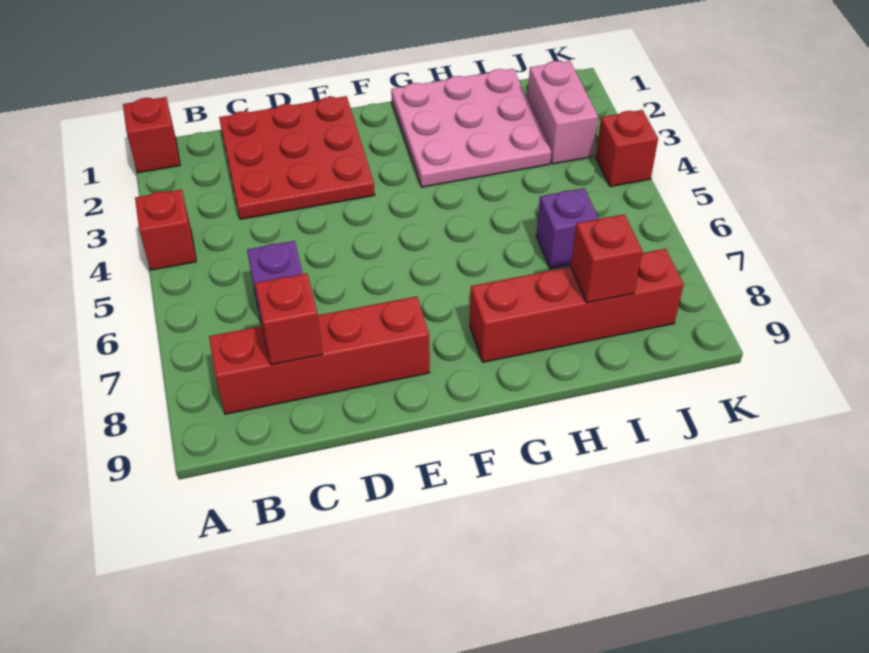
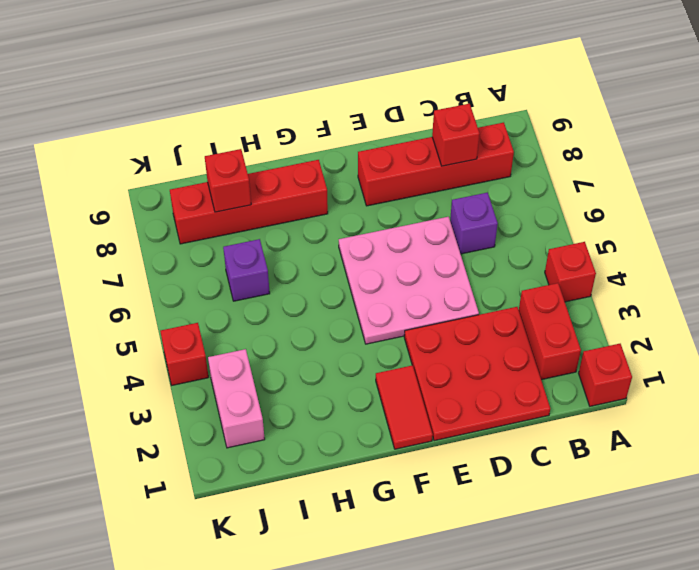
none -> red 1x2 brick [519,283,581,380]
none -> red 1x2 tile [376,365,433,449]
pink 3x3 plate [391,69,551,187] -> pink 3x3 plate moved to [339,217,479,344]

